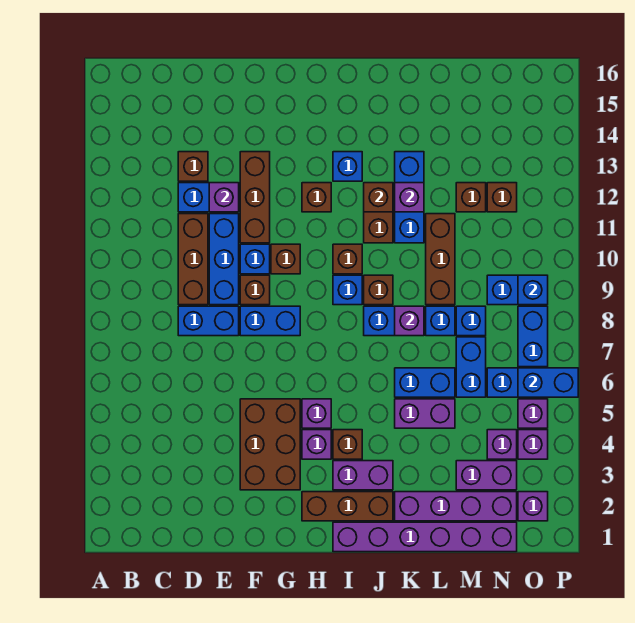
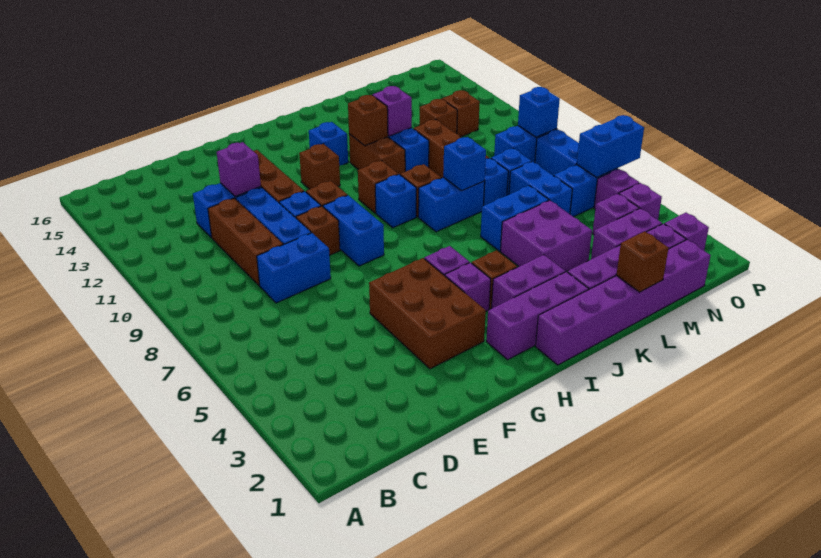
brown 1x1 brick [178,152,208,181] -> brown 1x1 brick moved to [616,231,669,292]
blue 1x2 brick [240,306,300,336] -> blue 1x2 brick turned to [323,195,384,266]
brown 1x3 brick [302,492,393,521] -> purple 1x3 brick [486,272,588,360]
purple 1x2 brick [395,399,455,428] -> purple 2x2 brick [501,200,592,272]
purple 1x1 brick [395,306,424,336] -> blue 1x1 brick [443,137,486,191]

